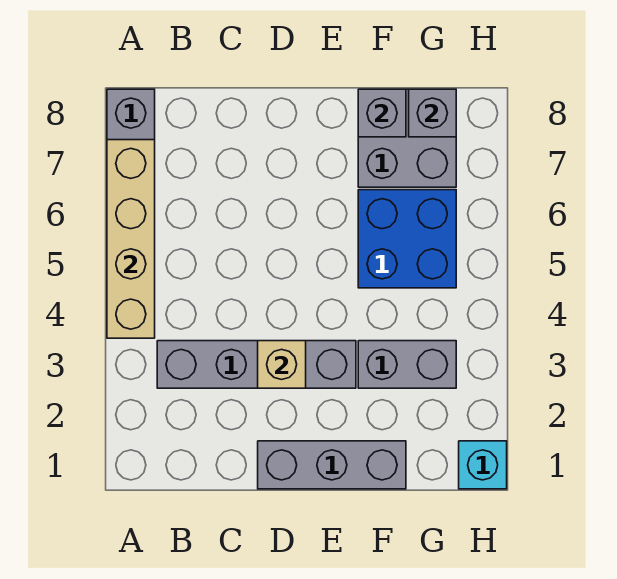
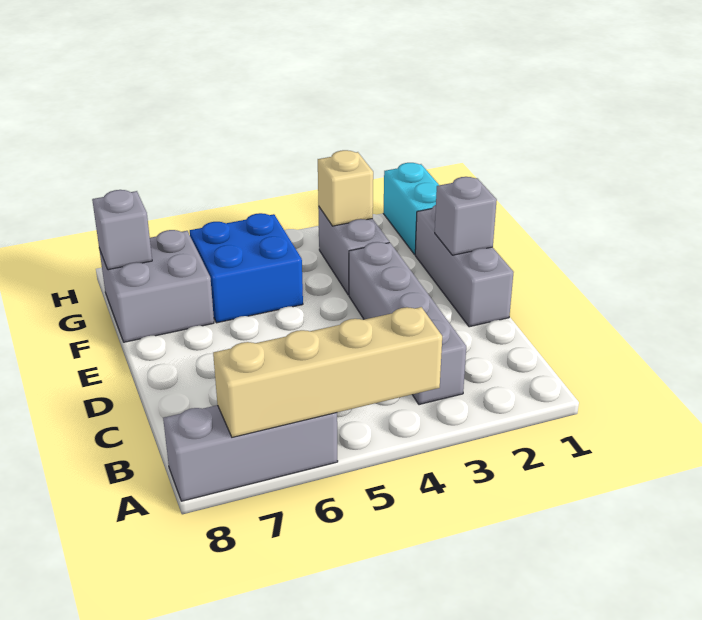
tan 1x1 brick [258,341,306,388] -> tan 1x1 brick moved to [318,150,373,226]
grey 1x1 brick [358,89,406,137] -> grey 1x1 brick moved to [435,177,497,255]
cyan 1x1 brick [459,441,507,489] -> cyan 1x2 brick [383,163,439,255]

